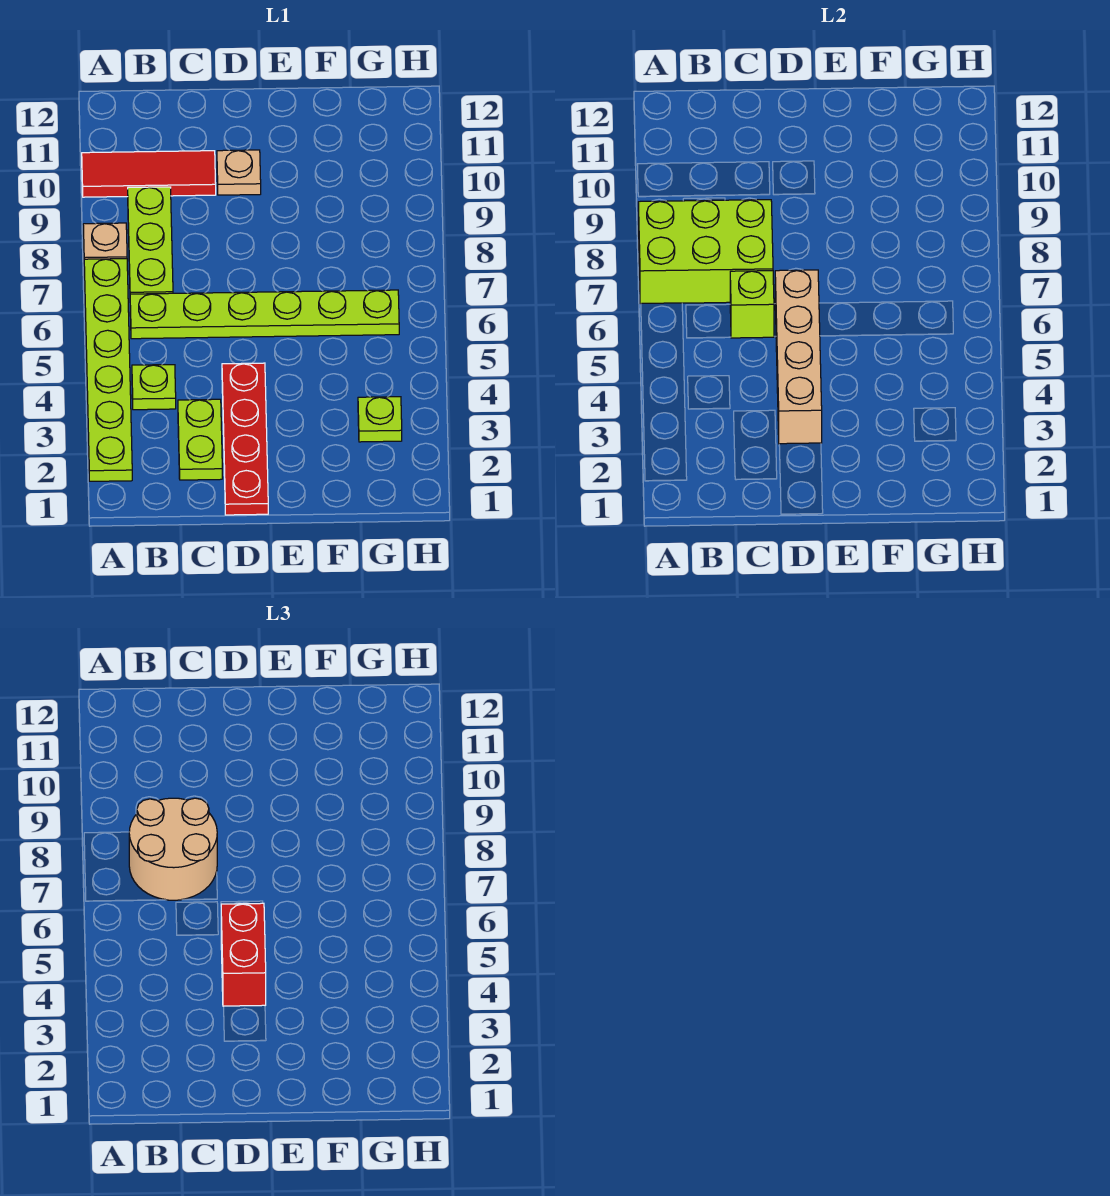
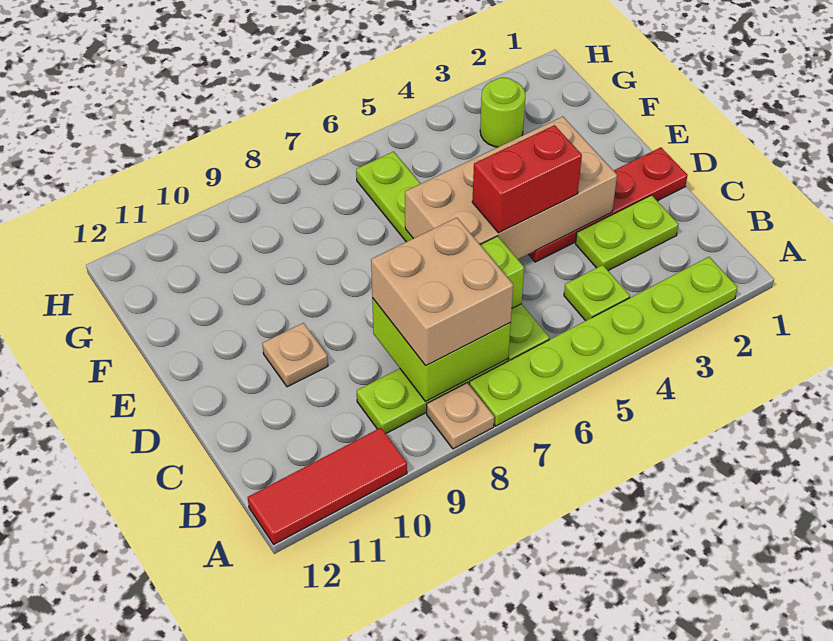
lime 2x3 brick [638,200,773,304] -> lime 2x2 brick [372,298,511,401]
red 1x3 tile [82,151,216,197] -> red 1x3 tile turned to [248,428,407,544]
tan 2x2 round brick [129,798,217,900] -> tan 2x2 brick [371,218,513,366]
tan 1x4 brick [775,270,822,444] -> tan 2x4 brick [405,117,617,259]
lime 1x1 plate [358,397,402,442] -> lime 1x1 round brick [480,78,525,147]

